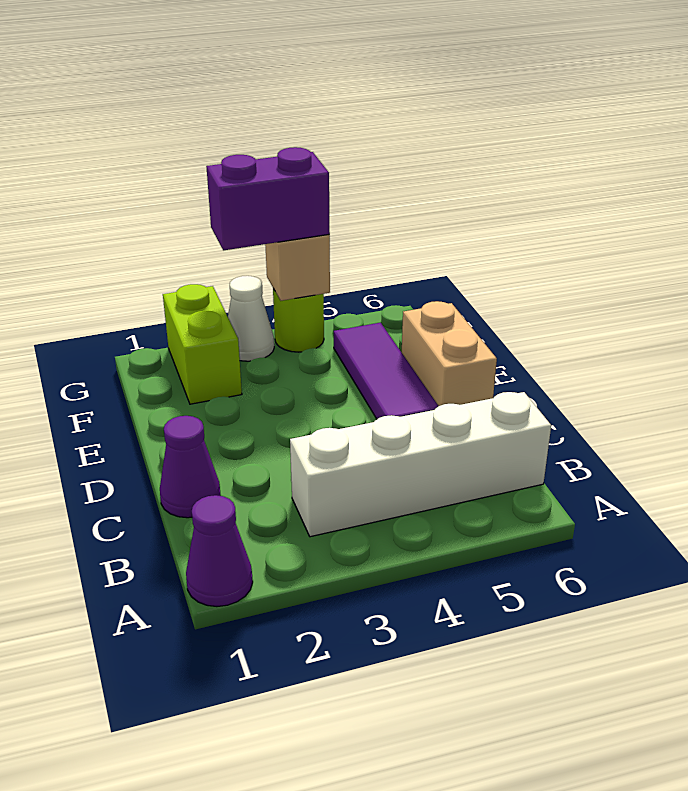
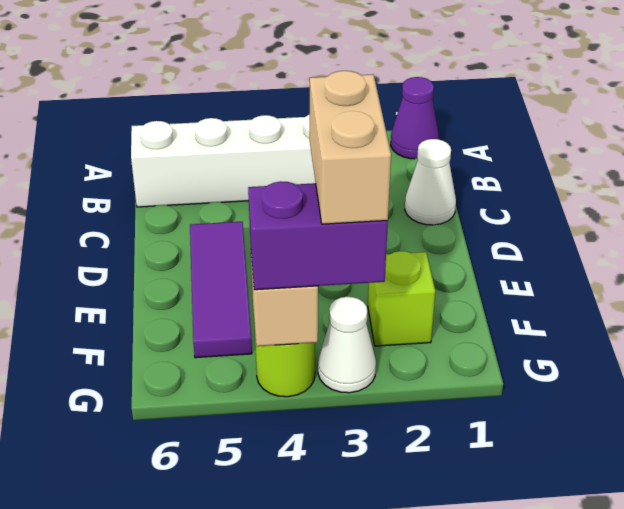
purple 1x1 cone [160,416,221,518] -> white 1x1 cone [405,139,456,225]
tan 1x2 brick [402,301,497,406] -> tan 1x2 brick moved to [310,71,391,224]
lime 1x2 brick [163,284,242,404] -> lime 1x1 brick [368,251,435,346]

